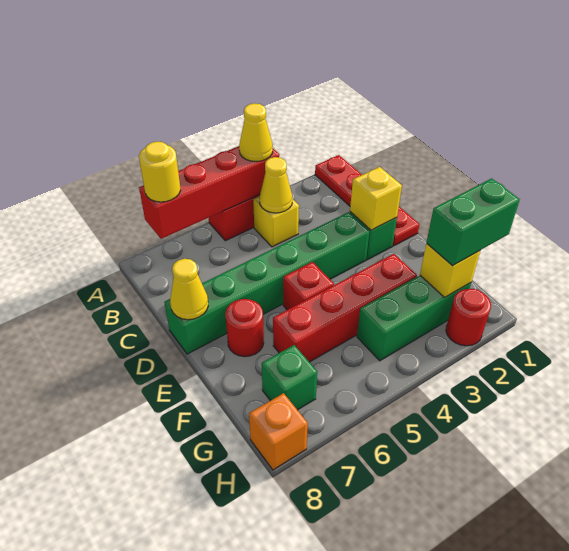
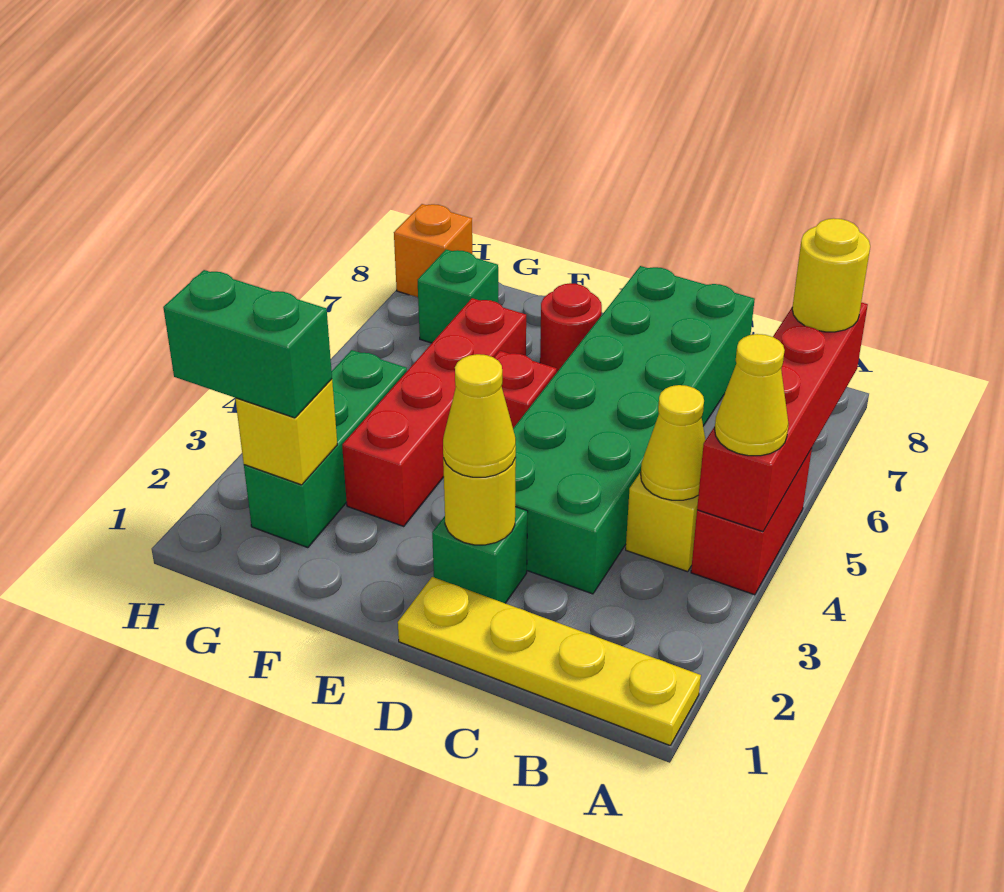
red 1x4 plate [315,155,420,246] -> yellow 1x4 plate [398,577,701,745]
yellow 1x1 brick [350,167,402,230] -> yellow 1x1 round brick [443,458,516,545]
green 1x6 brick [164,212,369,354] -> green 2x6 brick [513,266,755,594]
yellow 1x1 cone [170,259,208,320] -> yellow 1x1 cone moved to [443,354,516,477]
green 1x2 brick [426,178,520,265] -> green 1x2 brick turned to [163,270,332,418]
red 1x1 round brick [446,289,491,346] -> none

